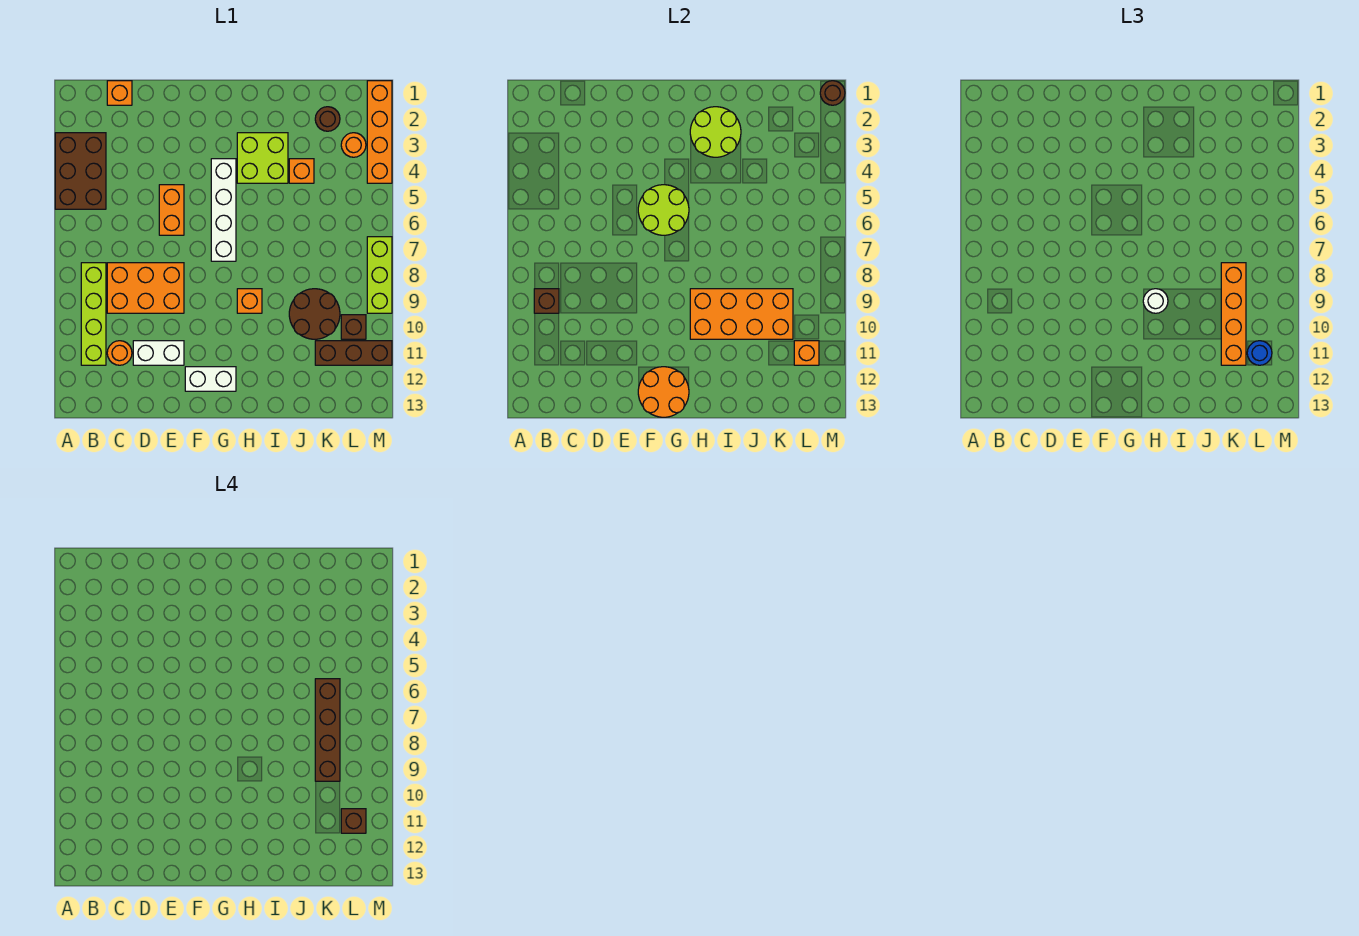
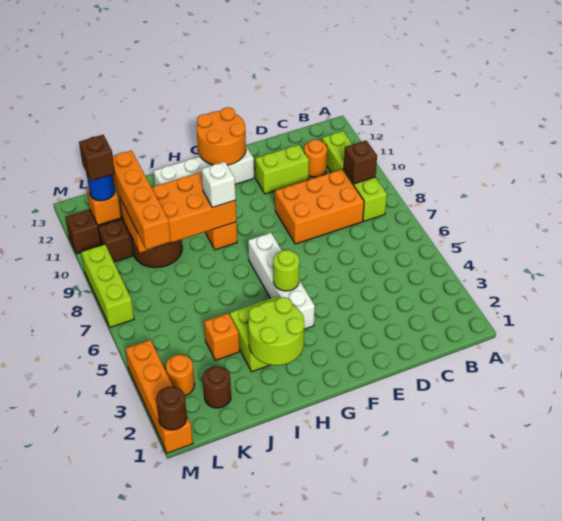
brown 2x3 brick [55,133,106,209] -> none
orange 1x1 brick [107,81,132,105] -> none
white 1x2 brick [133,341,184,365] -> lime 1x2 brick [255,145,309,194]
orange 1x2 brick [159,185,184,235] -> none
lime 2x2 round brick [638,185,689,235] -> lime 1x1 round brick [273,250,299,291]
white 1x2 brick [185,367,236,391] -> white 1x4 brick [154,146,254,186]
white 1x1 round brick [1143,289,1168,313] -> white 1x1 brick [202,162,236,208]
brown 1x4 brick [315,679,340,781] -> none

